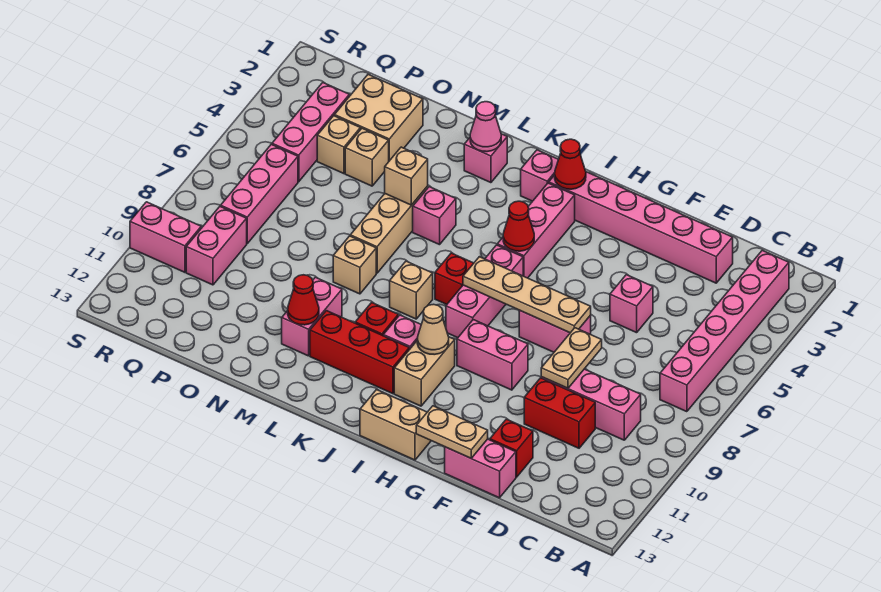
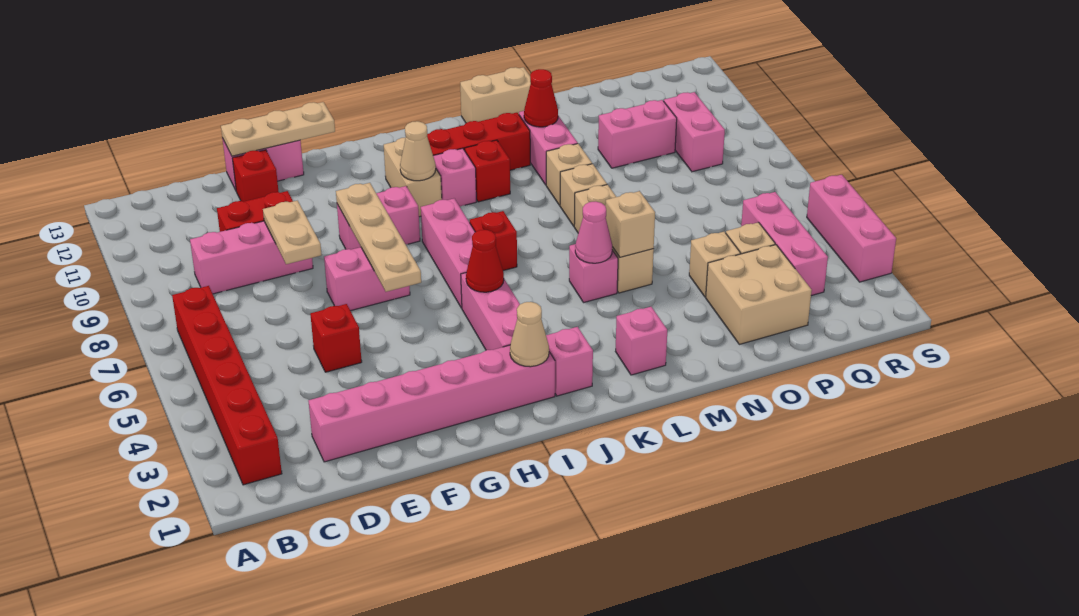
pink 1x6 brick [660,250,789,412] -> red 1x6 brick [172,286,282,485]
pink 1x1 brick [610,275,653,333] -> red 1x1 brick [310,304,362,372]
tan 1x4 plate [463,257,591,333] -> tan 1x4 plate turned to [336,183,421,292]
tan 1x2 plate [416,406,488,458] -> tan 1x3 plate [221,102,335,156]
tan 1x2 brick [360,390,431,460] -> tan 1x2 brick moved to [460,67,531,123]
red 1x1 cone [555,139,586,189] -> tan 1x1 cone [510,302,549,367]
tan 1x1 brick [390,261,433,319] -> tan 1x1 brick moved to [546,144,592,205]
pink 1x1 cone [470,102,501,152] -> pink 1x1 cone moved to [575,201,612,263]
pink 1x3 brick [221,144,298,243] -> pink 1x3 brick moved to [807,175,896,282]
pink 1x2 brick [130,202,201,272] -> pink 1x2 brick moved to [598,100,677,168]

